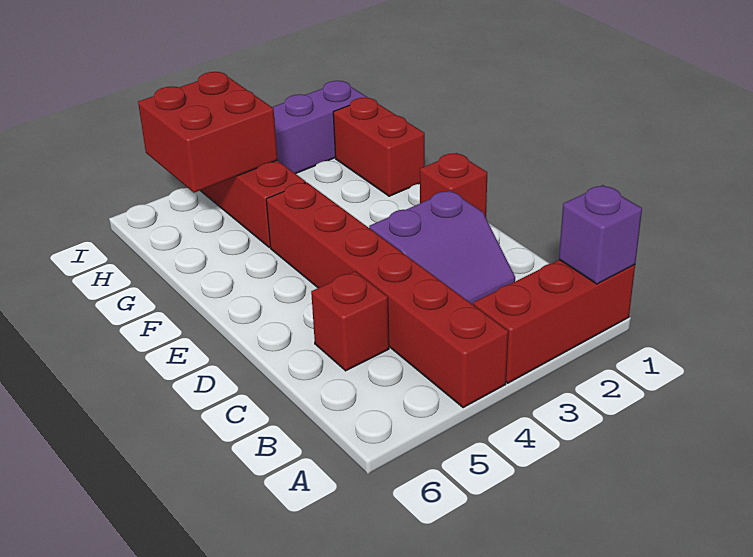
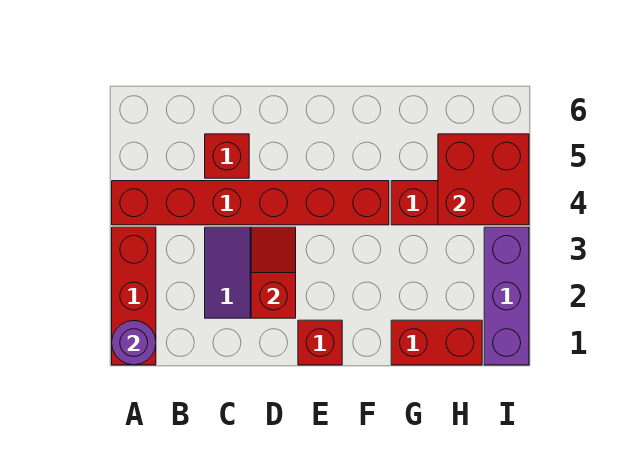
purple 1x1 brick [559,185,642,284] -> purple 1x1 round brick [112,321,156,365]
none -> red 1x2 slope [251,227,296,318]

